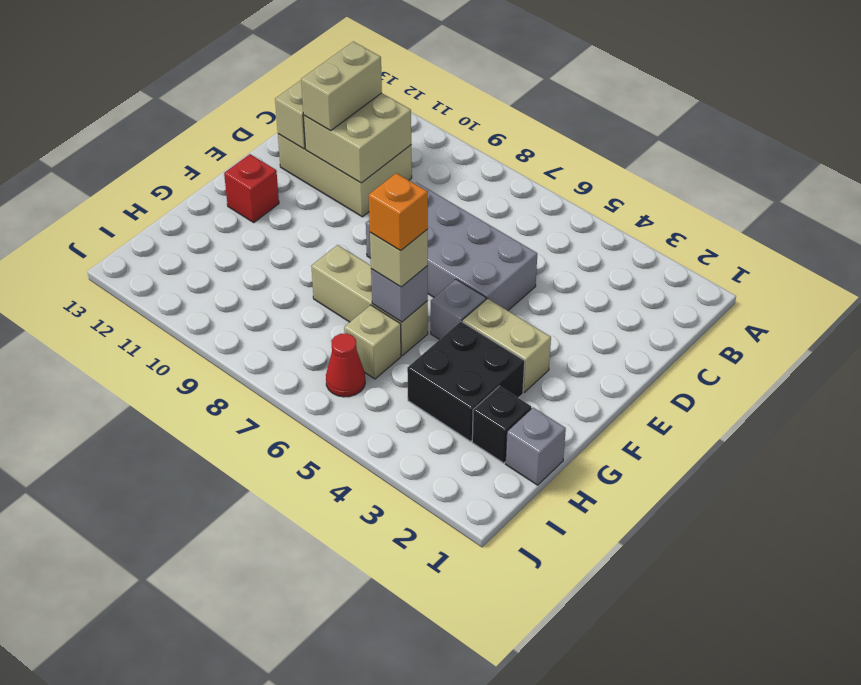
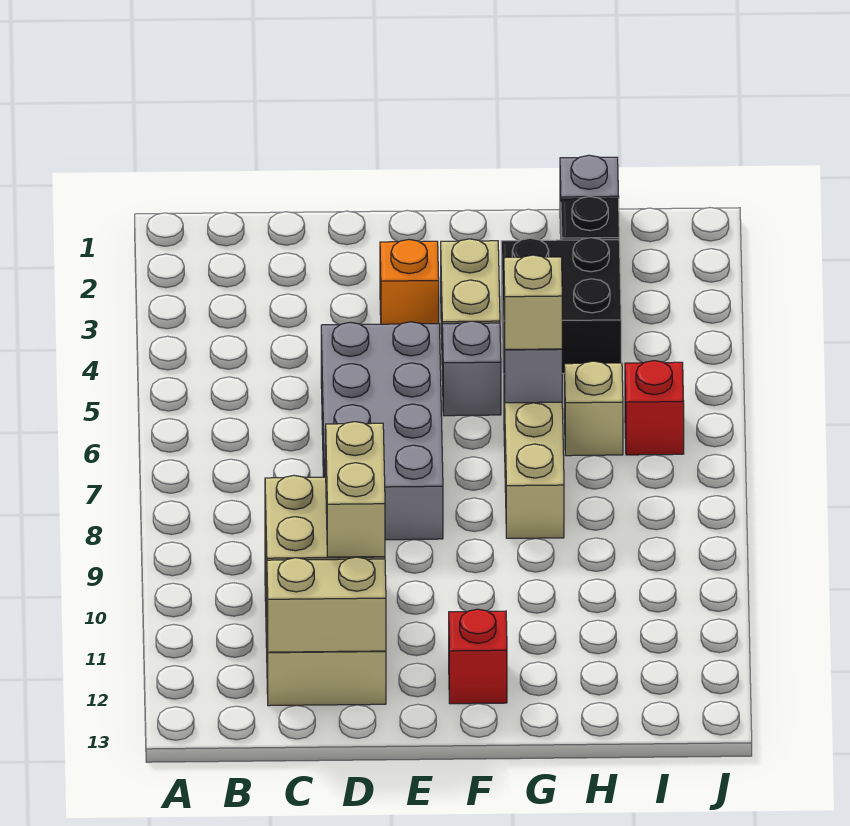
tan 1x2 brick [301,42,382,131] -> tan 1x2 brick turned to [326,422,385,557]
orange 1x1 brick [369,173,428,250] -> orange 1x1 brick moved to [380,240,439,324]
red 1x1 cone [326,333,365,397] -> red 1x1 brick [625,361,684,455]

